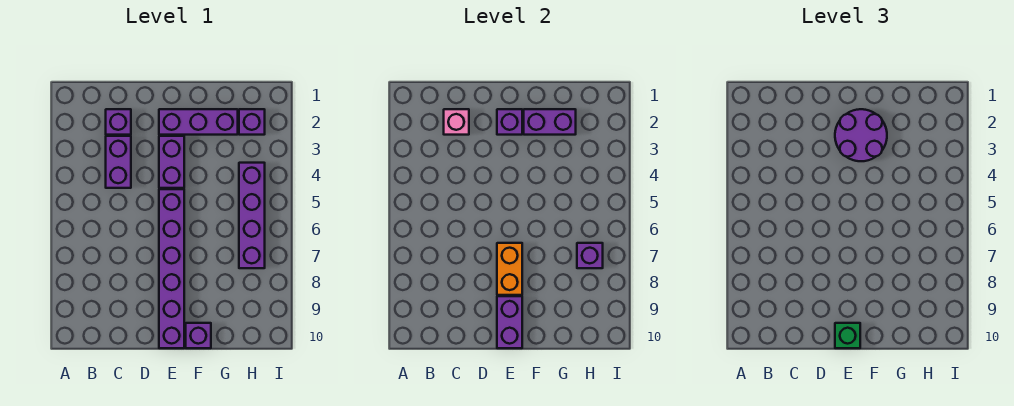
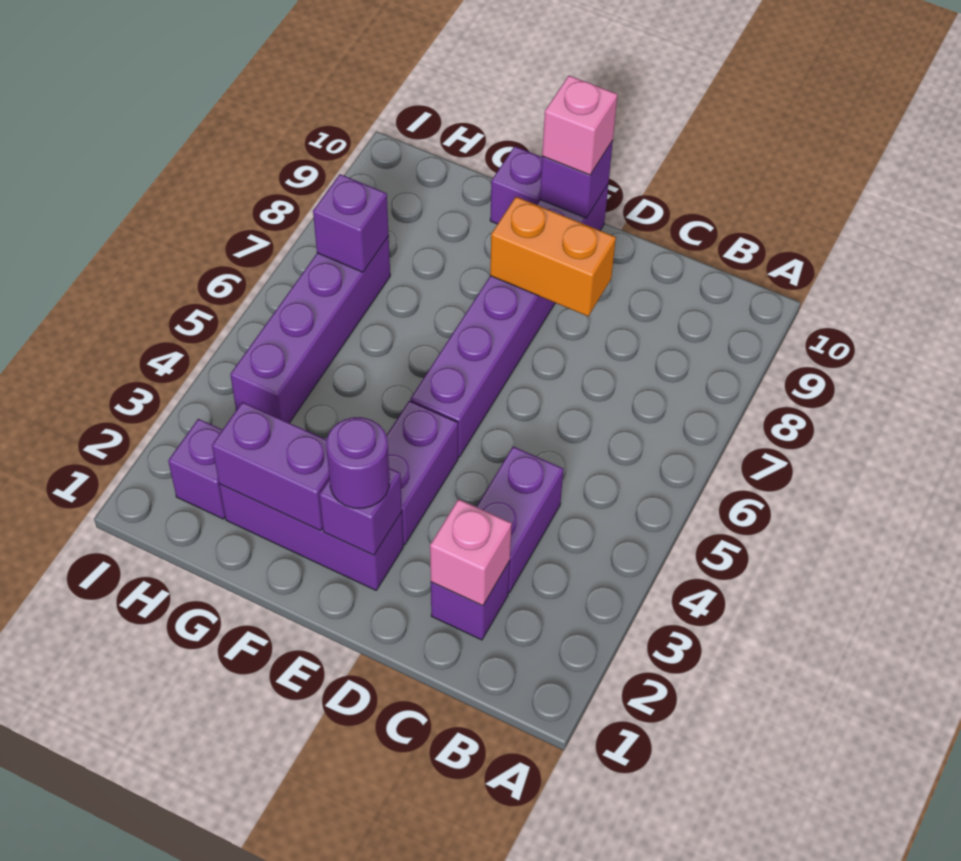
purple 2x2 round brick [835,109,887,161] -> purple 1x1 round brick [326,417,389,508]
orange 1x2 brick [497,243,522,295] -> orange 1x2 brick turned to [490,197,616,316]
purple 1x2 brick [497,296,522,348] -> purple 1x1 brick [540,140,613,218]
green 1x1 brick [835,323,860,348] -> pink 1x1 brick [542,76,618,175]

